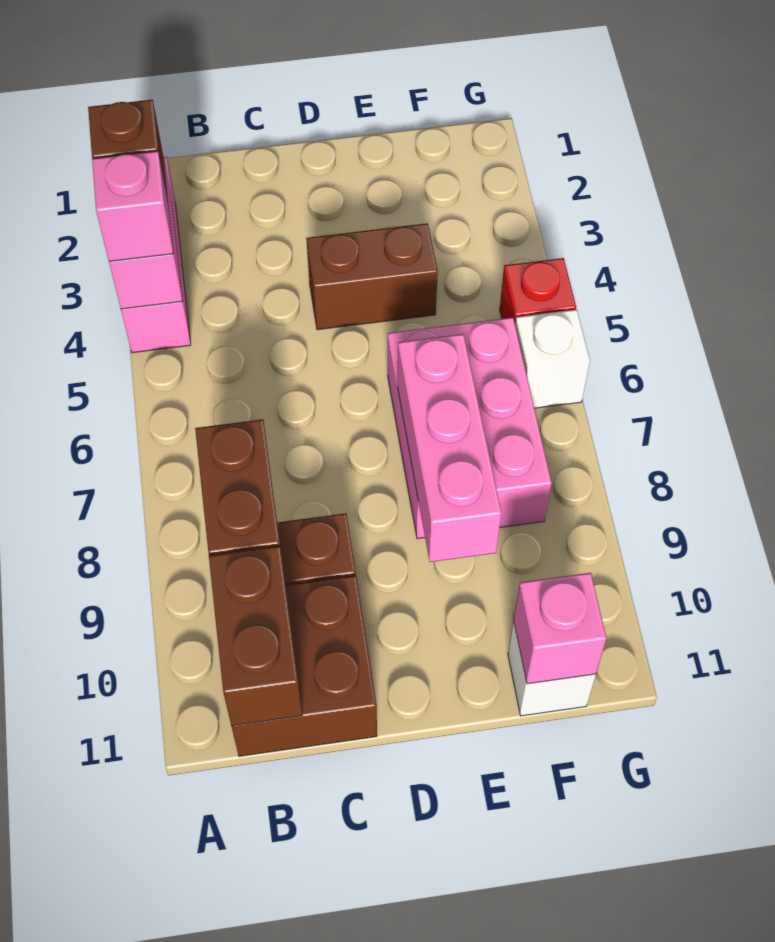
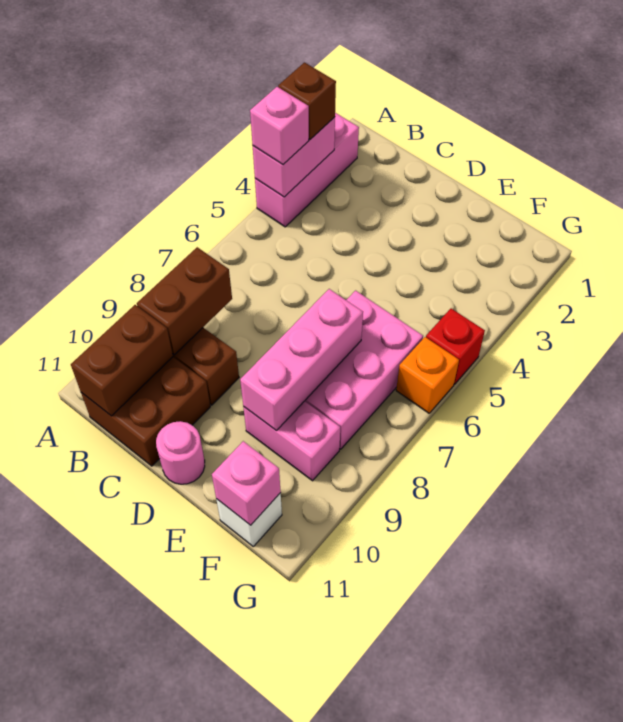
brown 1x2 brick [306,223,438,330] -> none
none -> pink 1x1 round brick [156,421,205,484]
none -> pink 1x2 brick [243,401,340,481]
white 1x1 brick [515,309,590,408] -> orange 1x1 brick [396,337,459,413]

